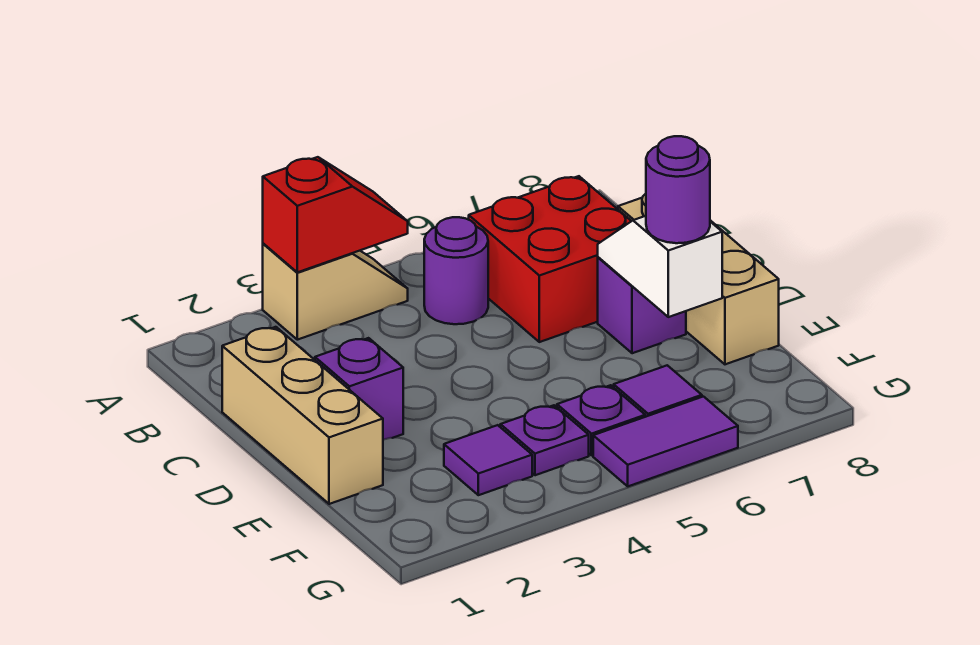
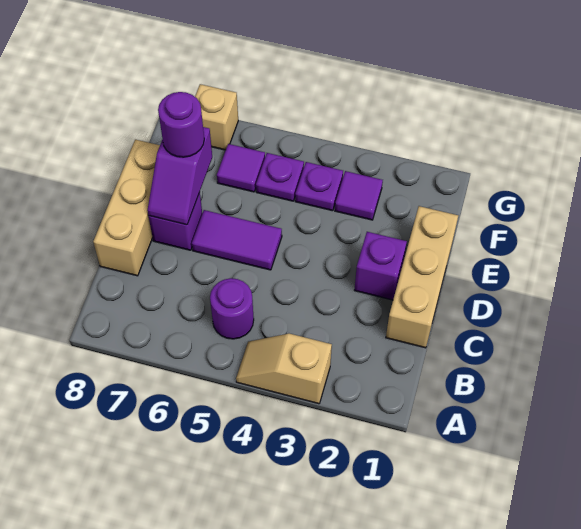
red 1x2 slope [263,157,408,272] -> none
red 2x2 brick [469,176,631,342] -> none
white 1x2 slope [598,216,722,317] -> purple 1x2 slope [147,127,212,225]
purple 1x2 tile [593,397,738,486] -> purple 1x2 tile moved to [192,210,282,270]
none -> tan 1x1 brick [195,84,238,150]

